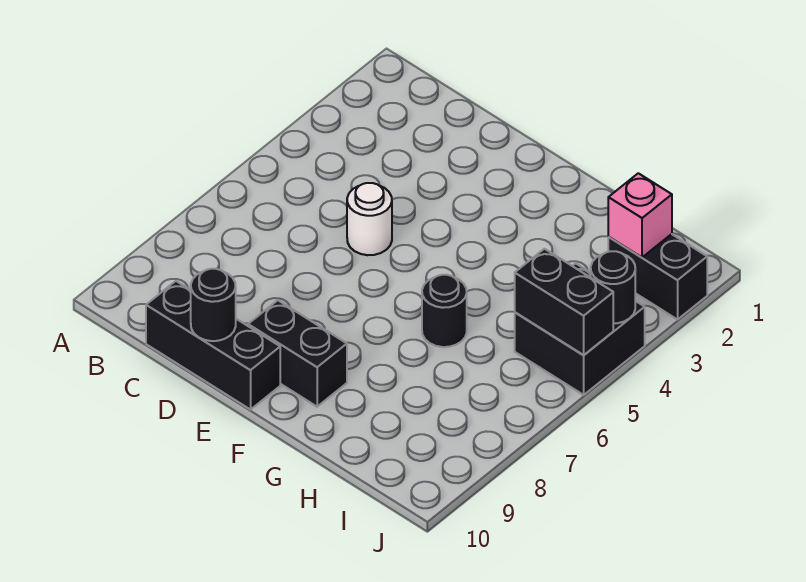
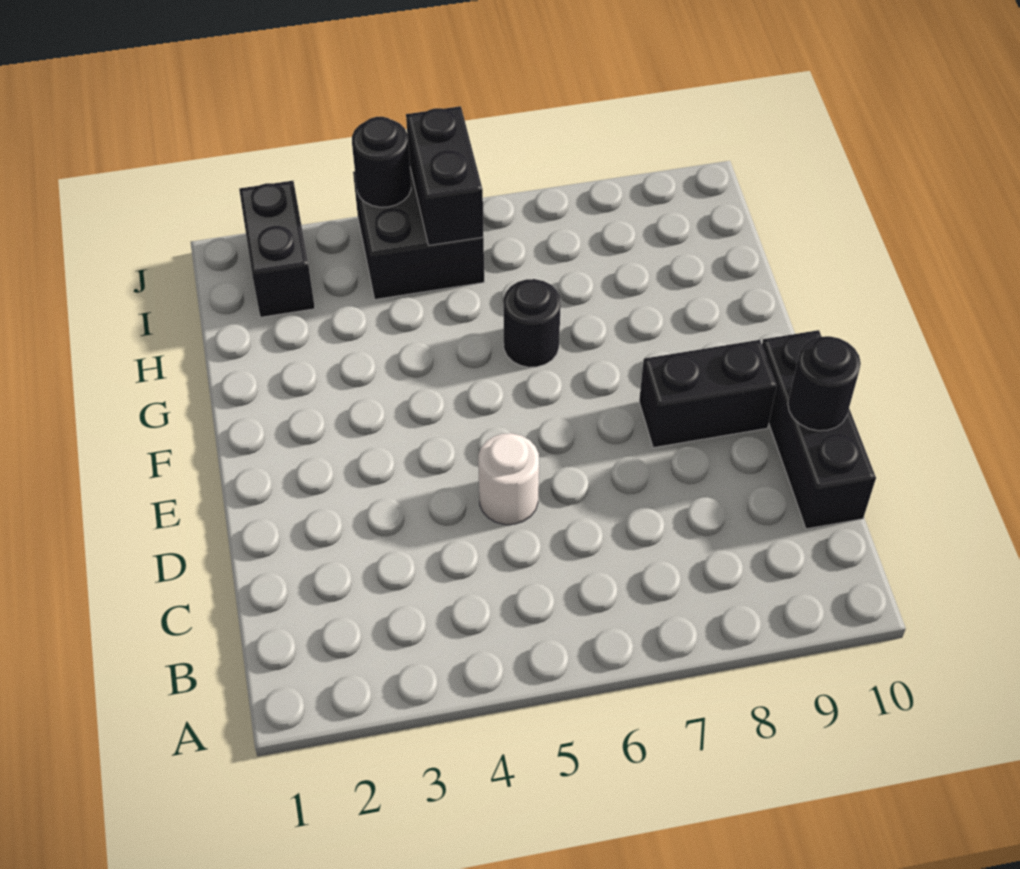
black 1x2 brick [248,300,347,407] -> black 1x2 brick turned to [639,340,777,448]
pink 1x1 brick [608,173,672,257] -> none

